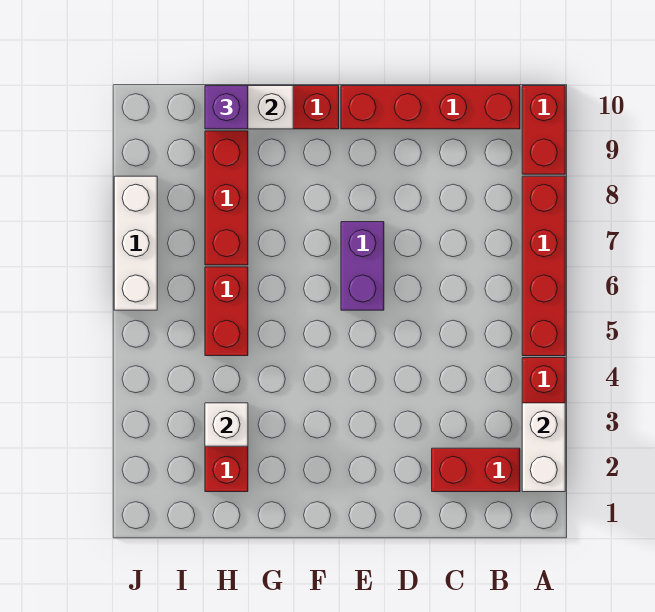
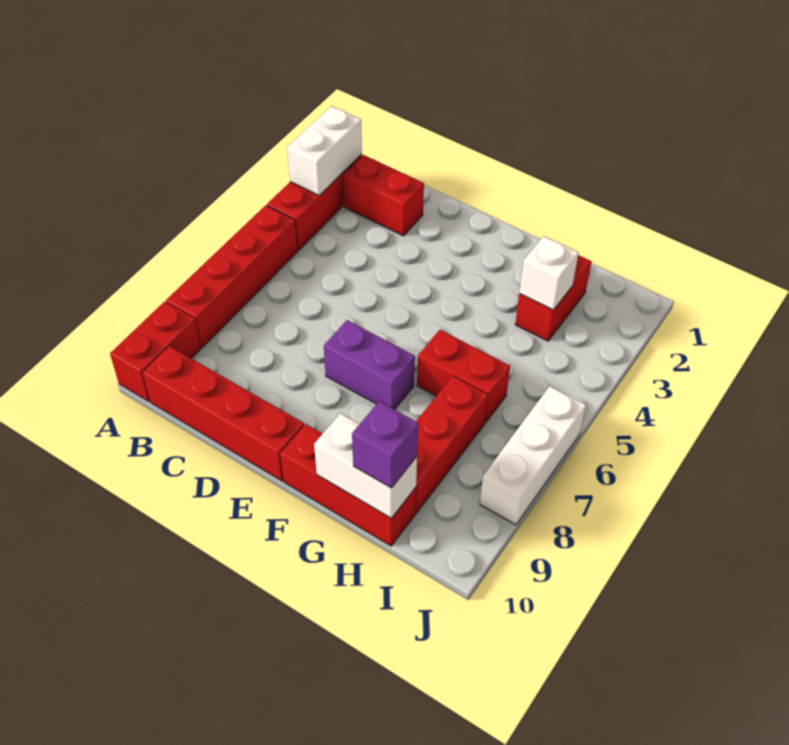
purple 1x2 brick [341,222,384,310] -> purple 1x2 brick turned to [324,320,415,410]
red 1x2 brick [205,267,248,356] -> red 1x2 brick turned to [417,330,510,423]

